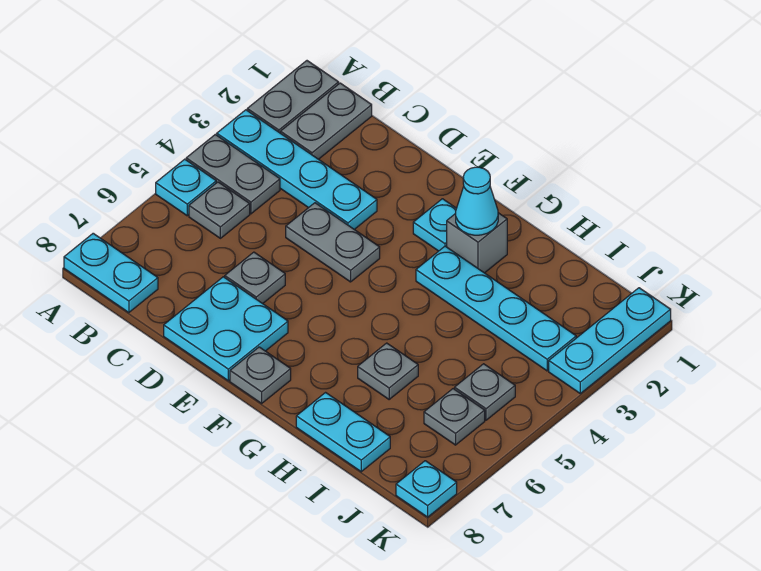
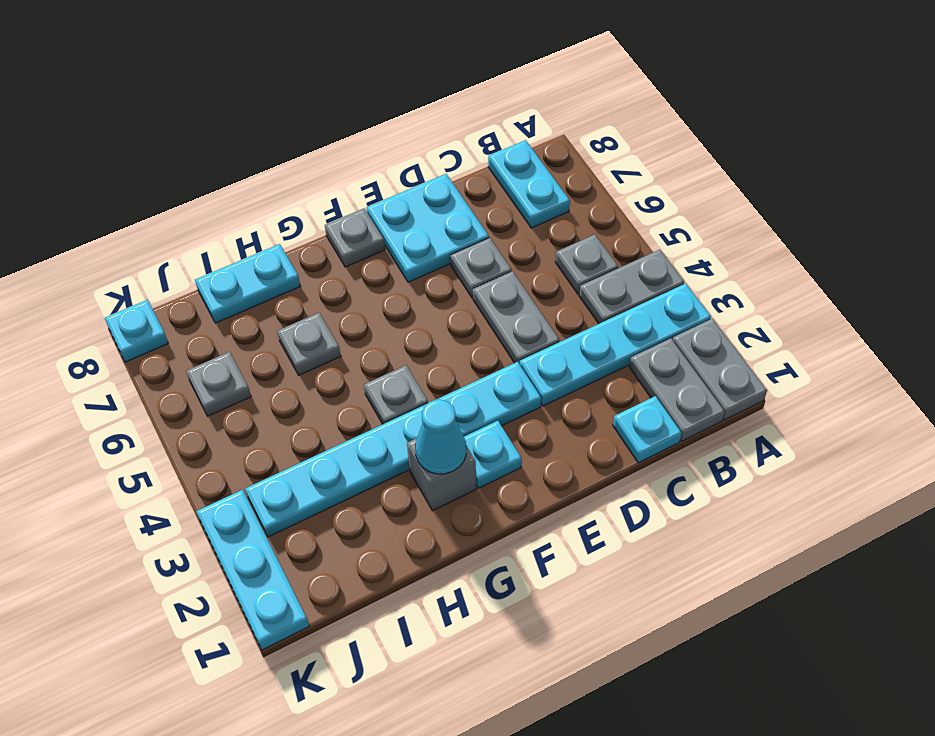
cyan 1x1 plate [156,159,216,216] -> cyan 1x1 plate moved to [613,396,682,463]
cyan 1x2 plate [64,233,158,313] -> cyan 1x2 plate turned to [488,140,570,228]
grey 1x2 plate [286,203,380,282] -> grey 1x2 plate turned to [473,271,560,364]
cyan 1x4 plate [416,246,576,371] -> cyan 1x6 plate [245,362,541,537]
grey 1x1 plate [455,364,515,420] -> grey 1x1 plate moved to [364,365,428,424]

